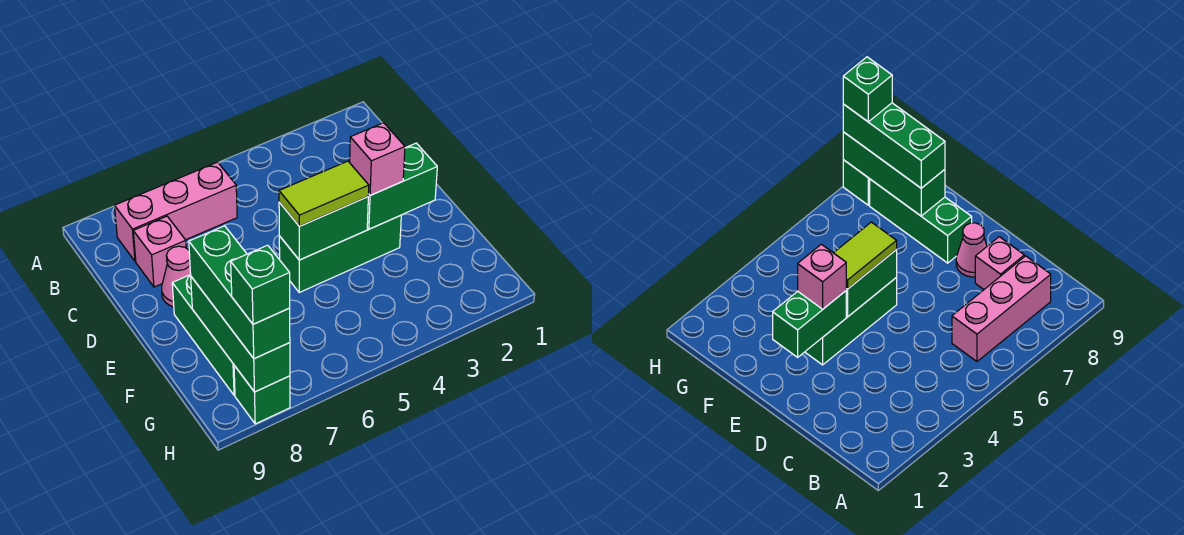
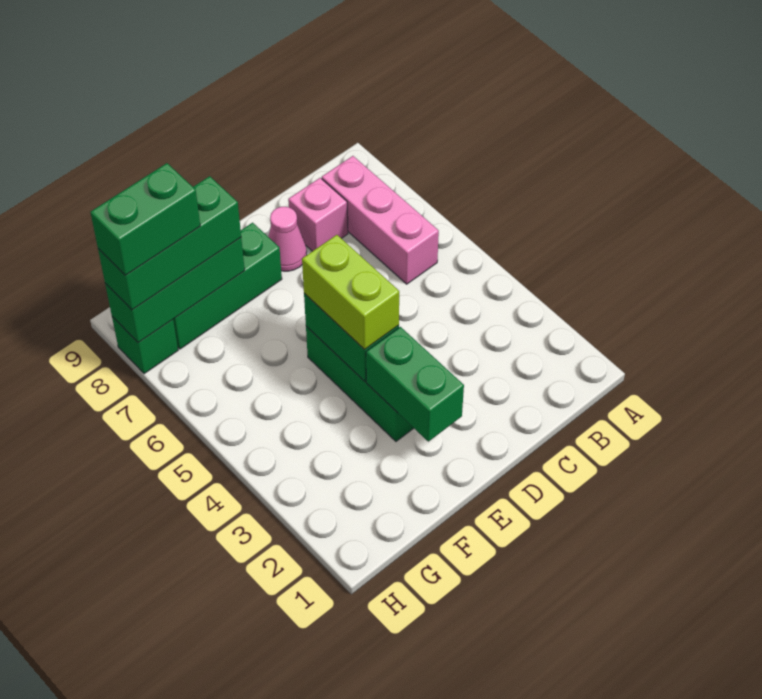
pink 1x1 brick [350,123,405,195] -> none
lime 1x2 tile [279,161,369,226] -> lime 1x2 brick [302,235,399,350]
green 1x1 brick [231,245,290,324] -> green 1x2 brick [90,163,200,275]

